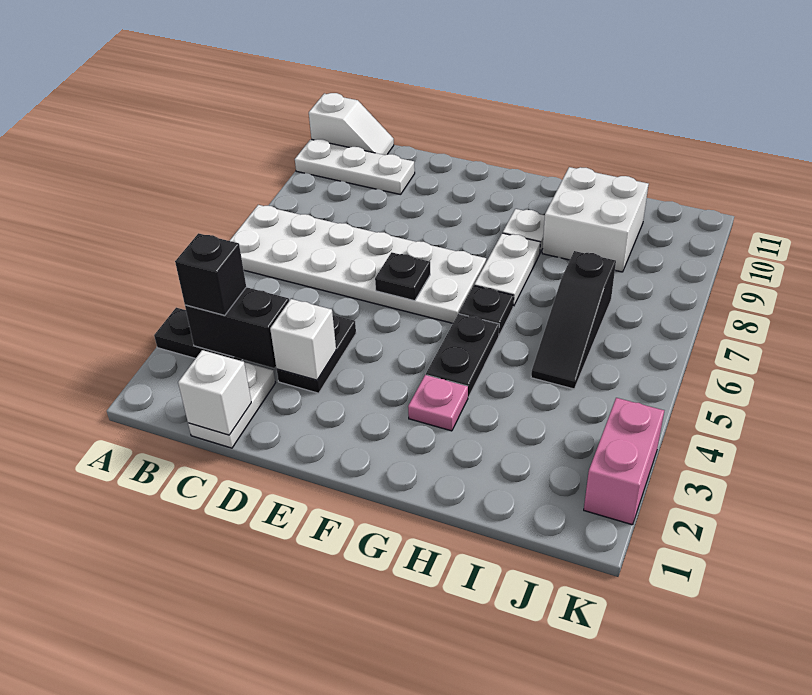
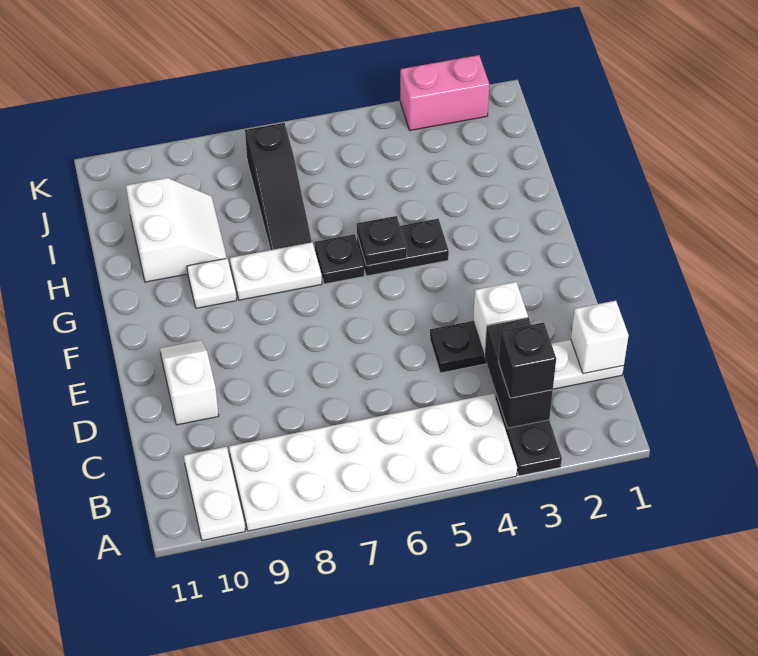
white 2x6 plate [230,205,486,323] -> white 2x6 plate turned to [229,394,517,531]
white 1x3 plate [295,139,415,195] -> white 1x2 plate [184,447,245,540]
white 1x2 slope [309,93,394,155] -> white 1x2 slope moved to [160,340,219,425]
black 1x1 plate [375,252,430,301] -> black 1x1 plate moved to [357,216,407,266]
pink 1x1 plate [408,375,468,431] -> none
white 2x2 brick [542,167,649,272] -> white 2x2 slope [126,178,227,282]
black 1x3 slope [531,251,616,389] -> black 1x3 slope turned to [245,123,312,250]

